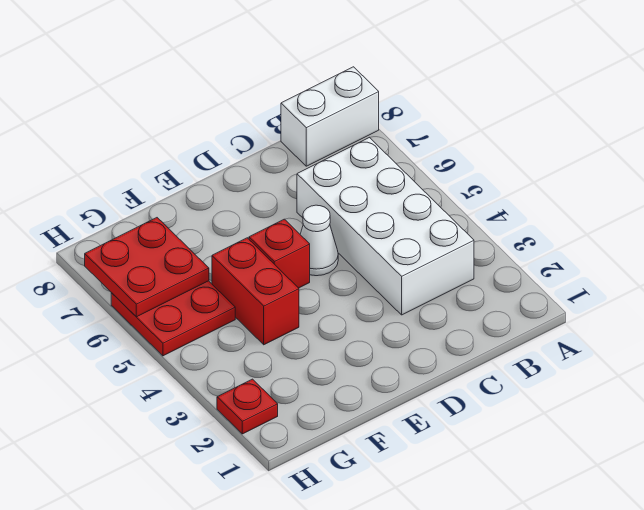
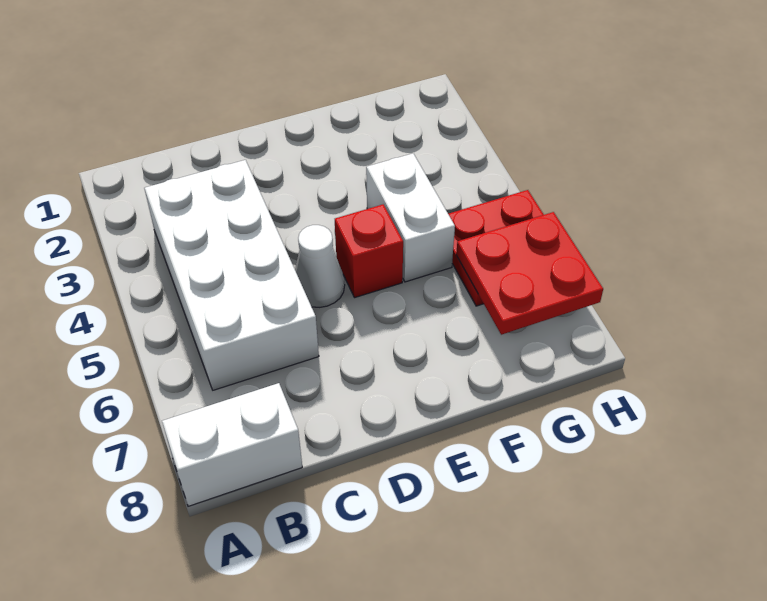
red 1x2 brick [212,238,299,345] -> white 1x2 brick [366,153,455,282]
red 1x1 plate [217,379,278,434] -> none

